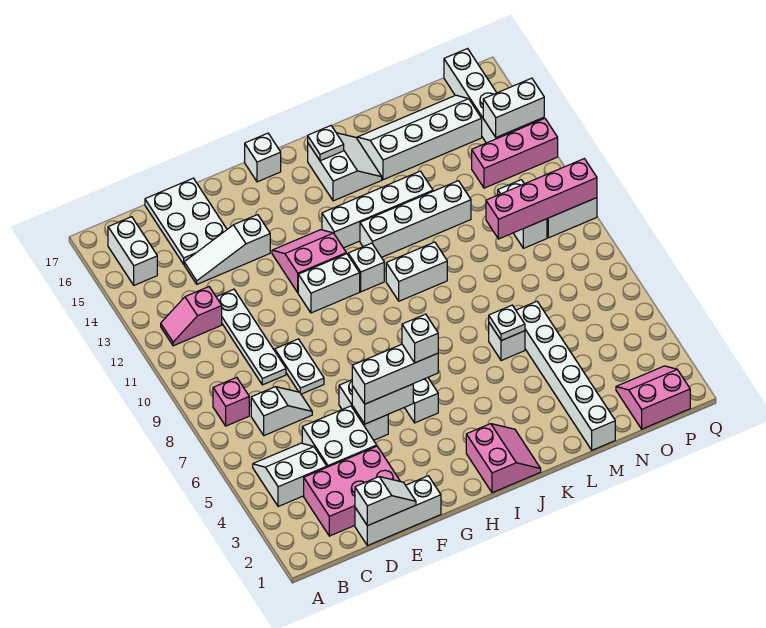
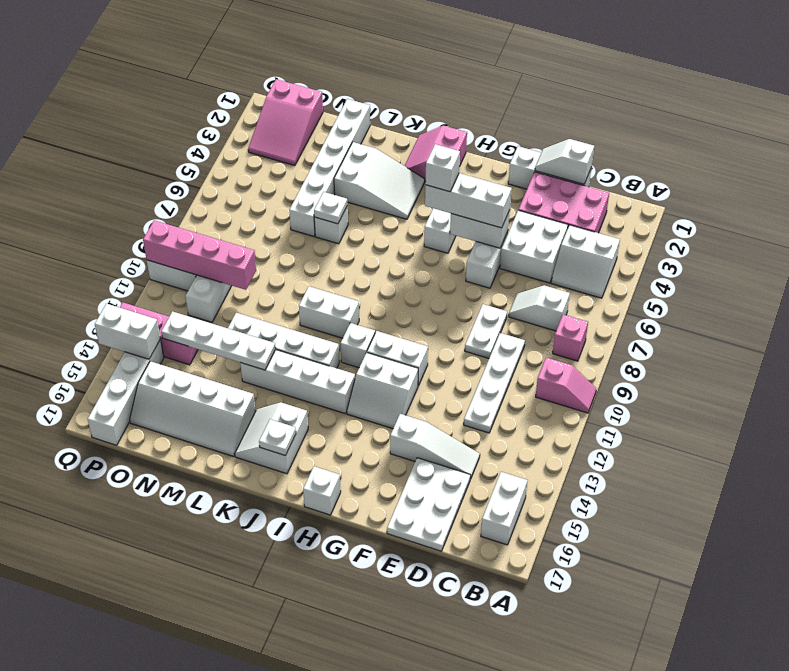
pink 1x2 slope [161,287,222,346] -> pink 1x2 slope moved to [536,358,596,413]
pink 2x2 slope [272,230,346,293] -> white 2x2 slope [347,353,418,429]
none -> white 2x3 slope [334,142,425,219]
none -> white 1x4 plate [161,311,276,370]
pink 2x2 slope [616,366,690,429] -> pink 2x3 slope [248,79,323,166]

